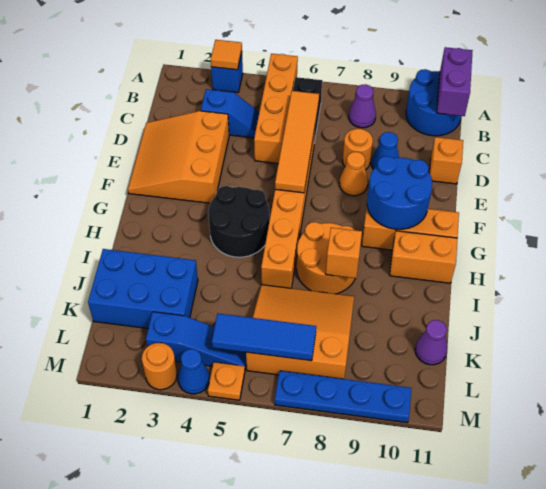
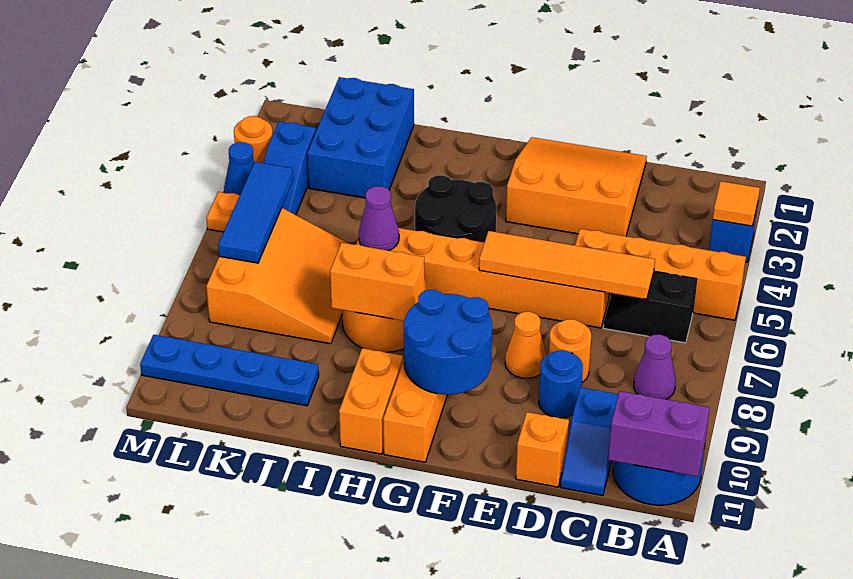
blue 1x2 slope [201,89,259,138] -> blue 1x2 slope moved to [560,387,619,496]
blue 1x1 cone [372,132,399,169] -> blue 1x1 round brick [539,350,583,418]
orange 1x1 brick [326,228,362,278] -> orange 1x2 brick [330,243,424,321]
purple 1x1 cone [415,320,447,365] -> purple 1x1 cone moved to [359,186,399,251]
blue 1x4 plate [275,371,411,423] -> blue 1x4 plate turned to [140,335,319,406]

